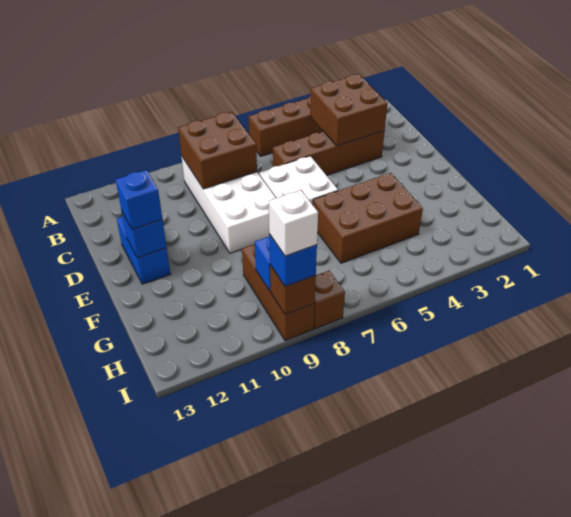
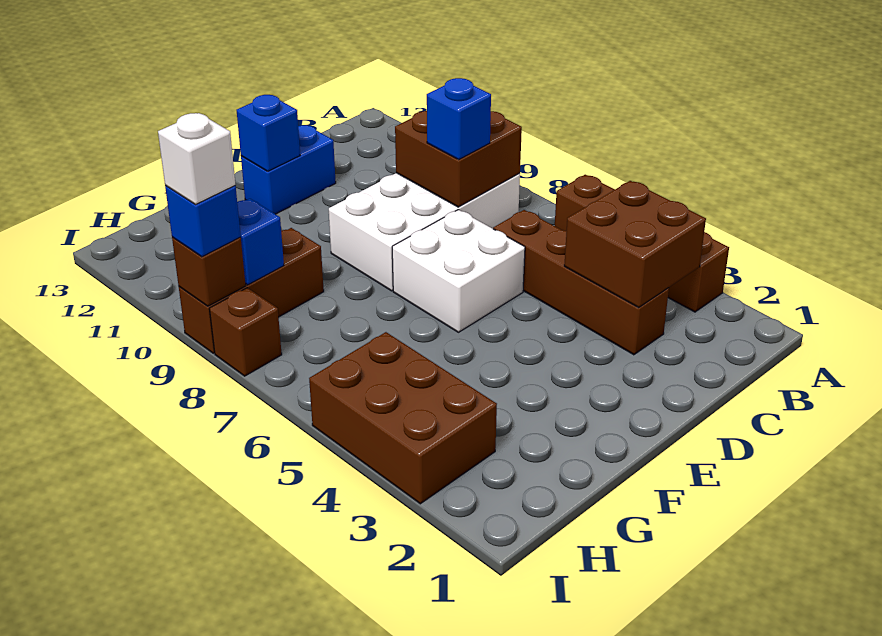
blue 1x1 brick [116,170,162,229] -> blue 1x1 brick moved to [427,78,491,159]
brown 2x3 brick [313,173,423,263] -> brown 2x3 brick moved to [309,332,497,504]

